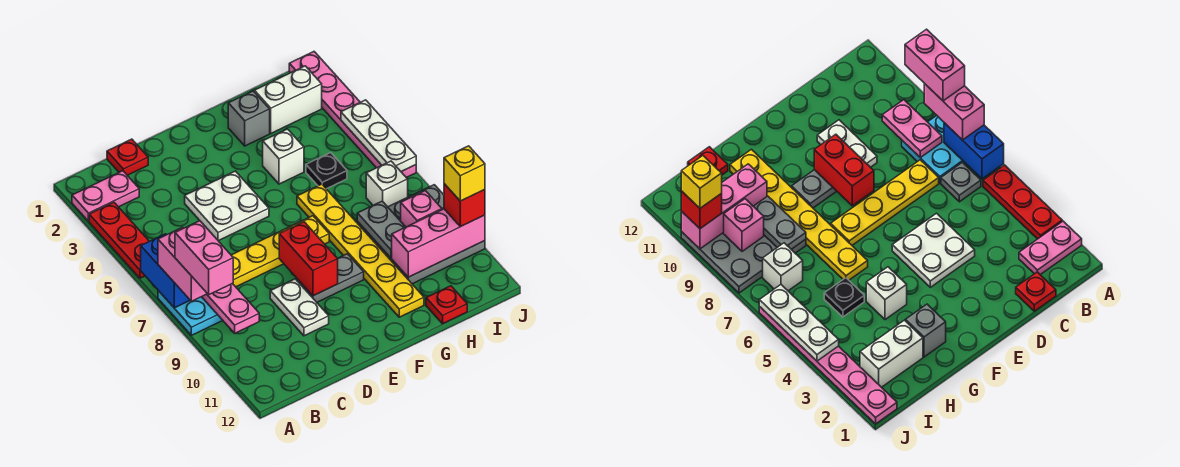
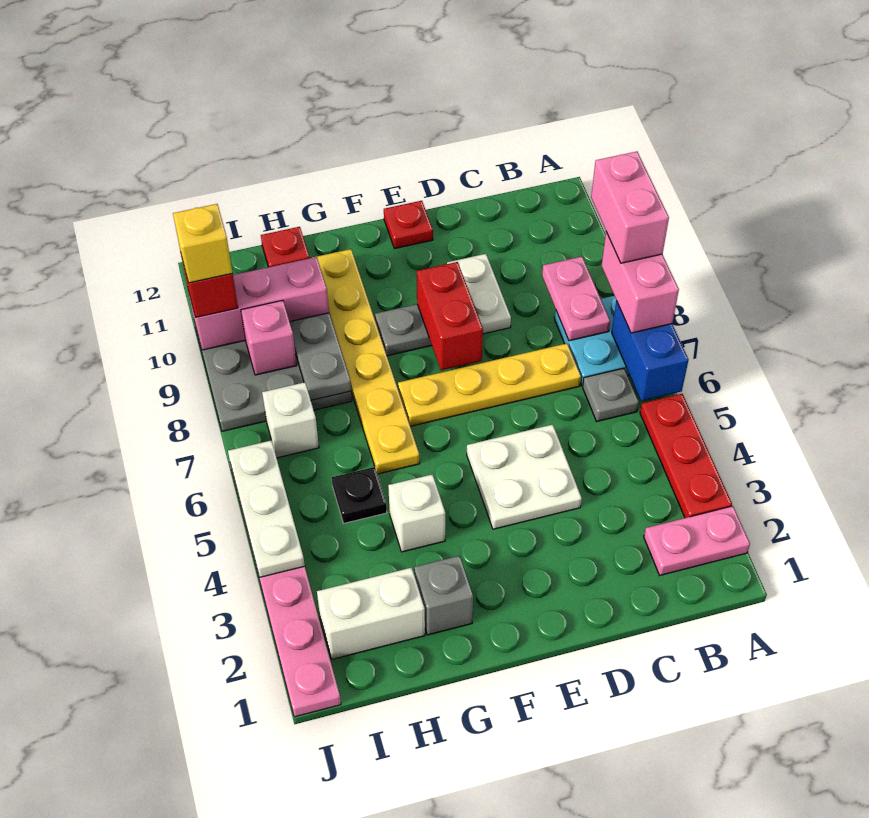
red 1x1 plate [107,139,148,175] -> red 1x1 plate moved to [384,201,433,249]

